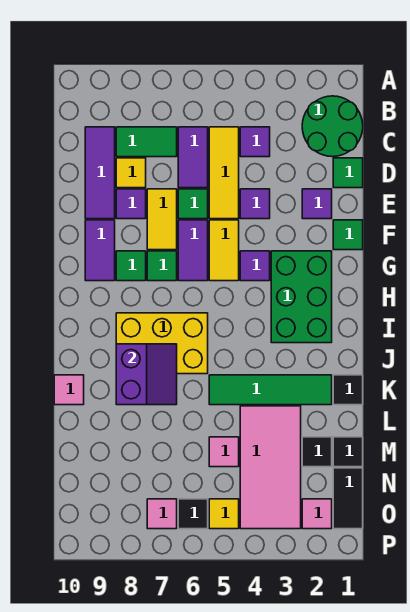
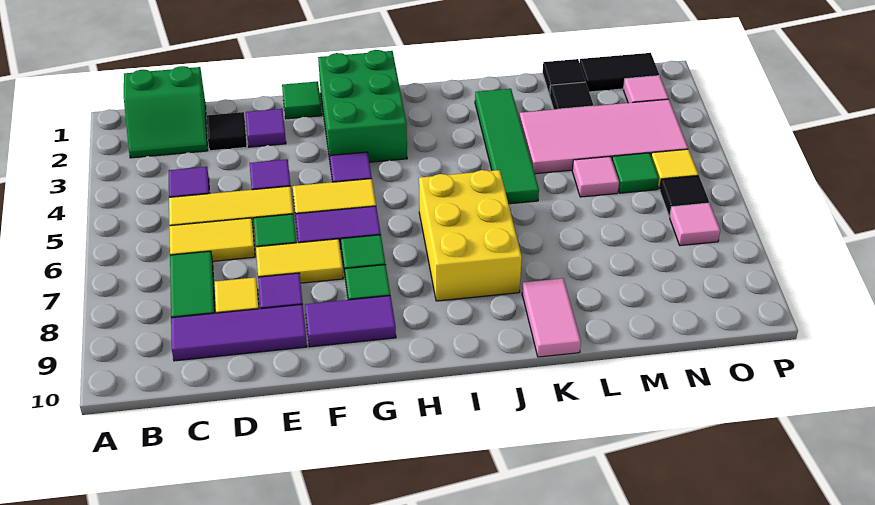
green 2x2 round brick [302,96,363,157] -> green 2x2 slope [124,66,208,158]
purple 1x2 tile [178,127,208,188] -> yellow 1x2 tile [169,218,255,261]
green 1x1 tile [333,158,363,188] -> green 1x1 tile moved to [612,153,659,193]
green 2x3 brick [271,251,332,343] -> green 2x3 brick turned to [318,50,407,162]
purple 2x2 slope [116,344,177,405] -> none
black 1x1 tile [333,375,363,405] -> black 1x1 tile moved to [207,112,247,151]
pink 1x1 tile [54,375,84,405] -> pink 1x2 tile [522,278,581,357]

